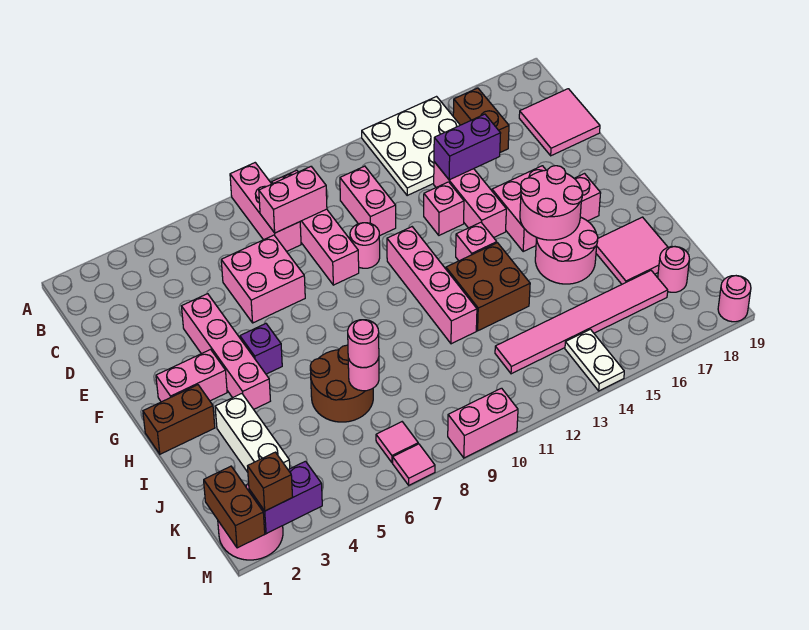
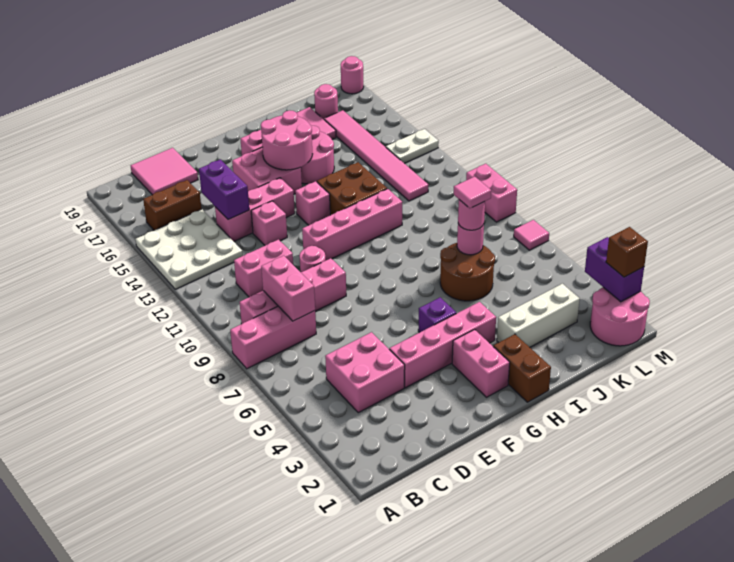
pink 2x2 brick [221,235,305,323] -> pink 2x2 brick moved to [325,332,405,413]
brown 1x2 brick [204,466,265,548] -> none
pink 1x1 tile [376,422,418,463] -> pink 1x1 tile moved to [454,177,491,208]

